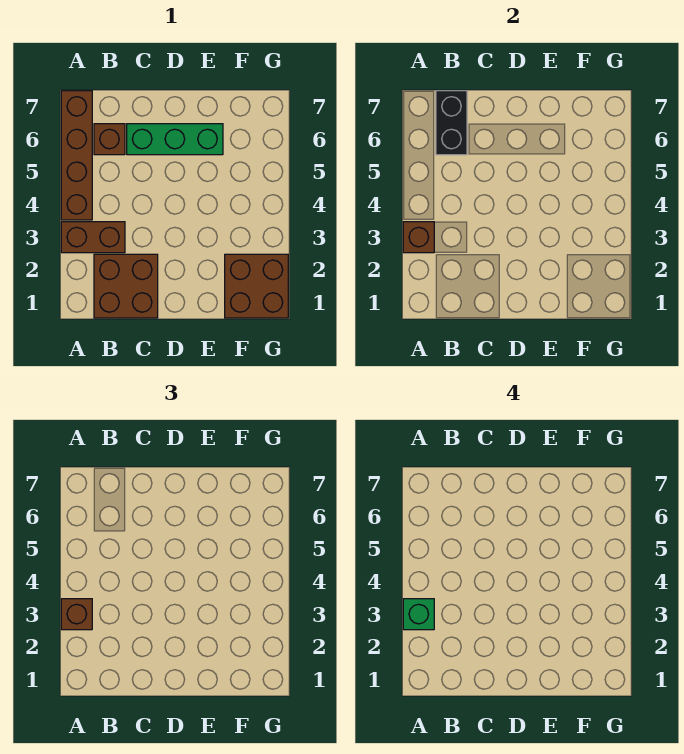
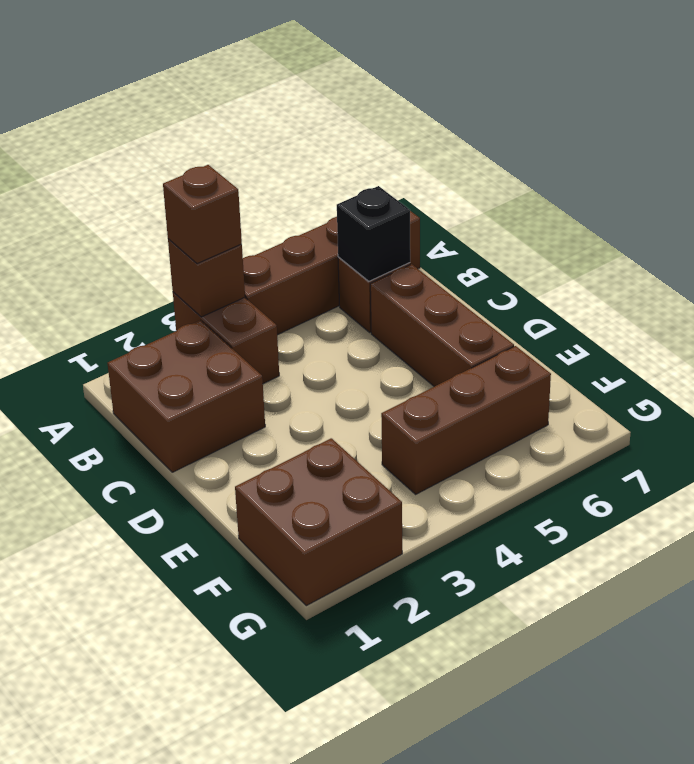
green 1x1 brick [403,599,434,630] -> none
black 1x2 brick [436,91,467,155] -> black 1x1 brick [337,186,410,281]
green 1x3 brick [127,124,223,155] -> brown 1x3 brick [370,264,514,387]
none -> brown 1x3 brick [381,346,551,494]

